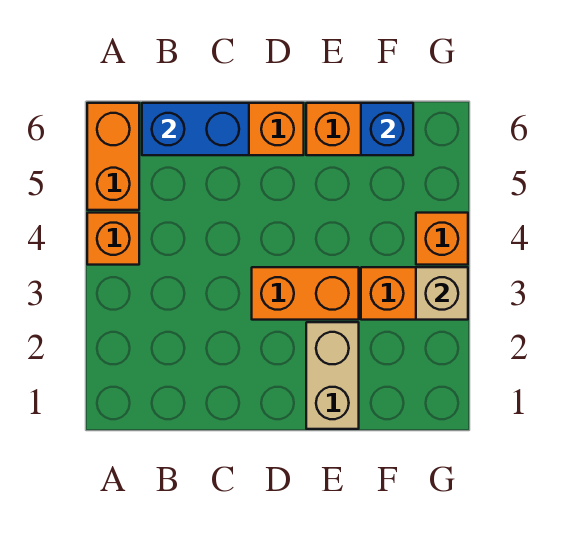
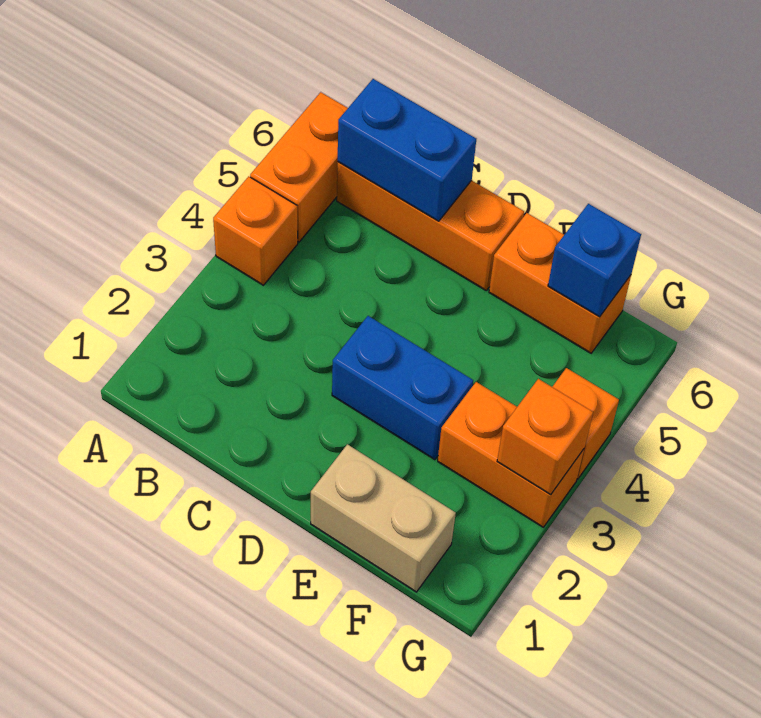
orange 1x2 brick [252,267,359,320] -> blue 1x2 brick [332,316,473,460]
tan 1x2 brick [306,322,359,429] -> tan 1x2 brick turned to [311,444,456,592]
tan 1x1 brick [416,267,468,320] -> orange 1x1 brick [497,379,593,495]

